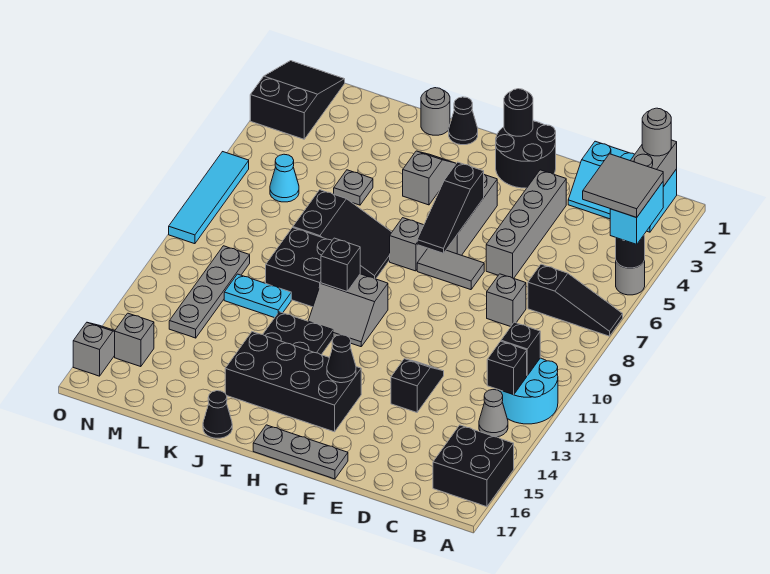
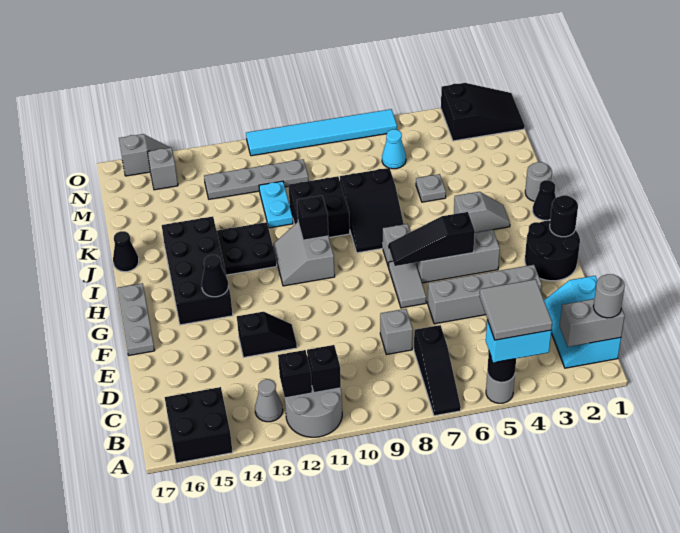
cyan 2x2 round brick [498,358,558,424] -> grey 2x2 round brick [285,388,342,437]
cyan 1x4 tile [169,152,249,244] -> cyan 1x6 tile [246,109,397,156]

